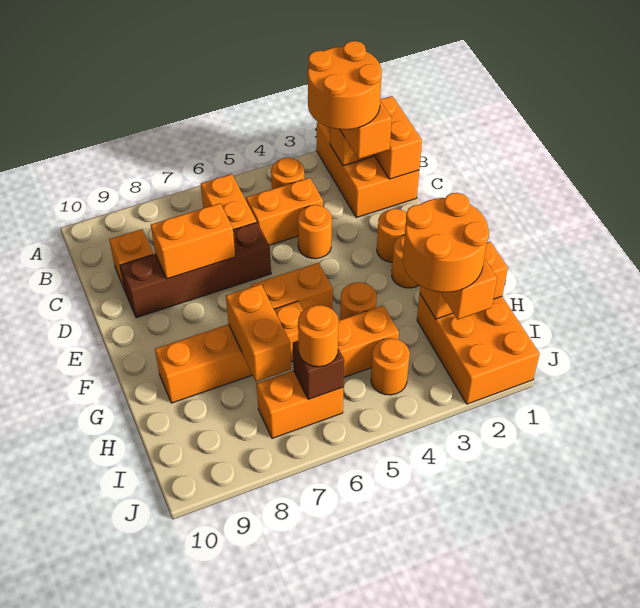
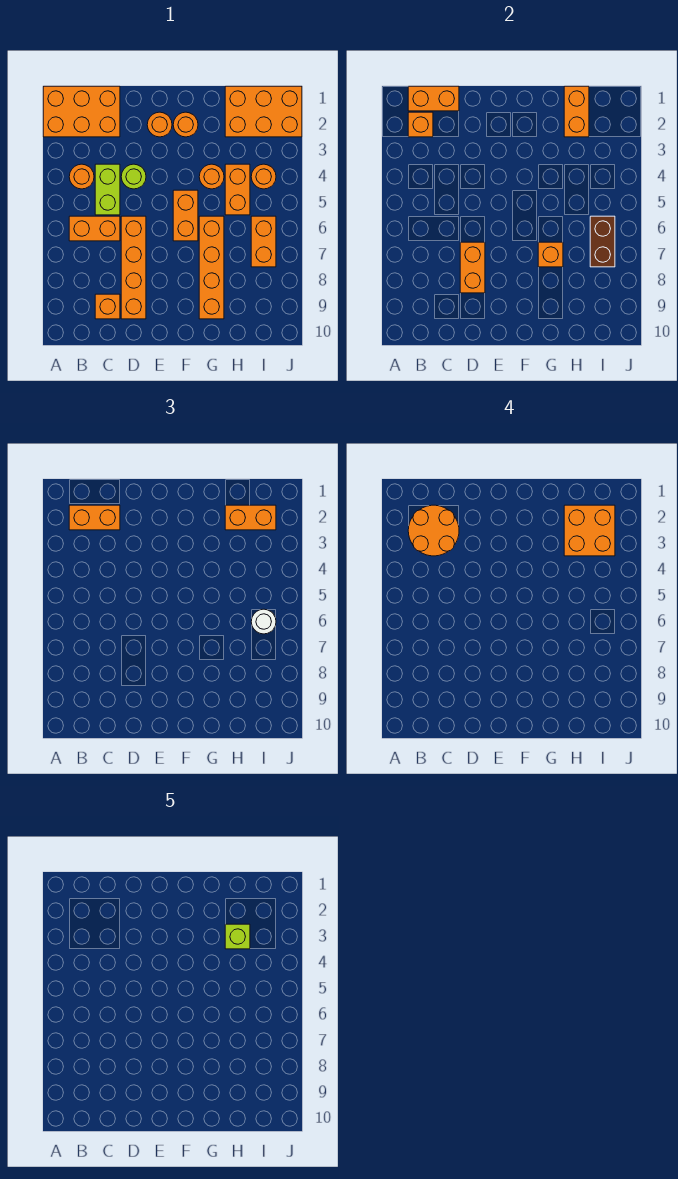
orange 1x2 brick [246,178,323,245] -> lime 1x2 brick [95,164,120,215]
orange 1x1 round brick [298,205,332,259] -> lime 1x1 round brick [121,164,146,189]
brown 1x4 brick [120,222,271,318] -> orange 1x4 brick [121,216,146,319]
orange 1x2 brick [226,284,291,382] -> orange 1x1 brick [538,242,563,267]
orange 2x2 round brick [403,193,489,292] -> orange 2x2 brick [564,505,615,556]
none -> lime 1x1 brick [225,924,250,949]
brown 1x1 brick [293,341,344,400] -> brown 1x2 brick [590,216,615,267]
orange 1x1 round brick [298,305,339,367] -> white 1x1 round brick [251,609,276,634]

